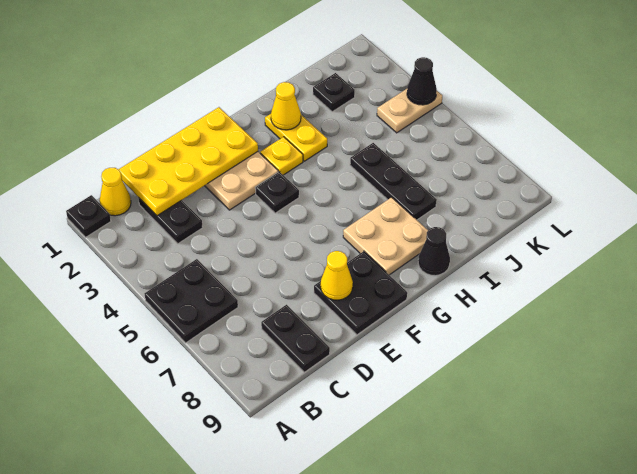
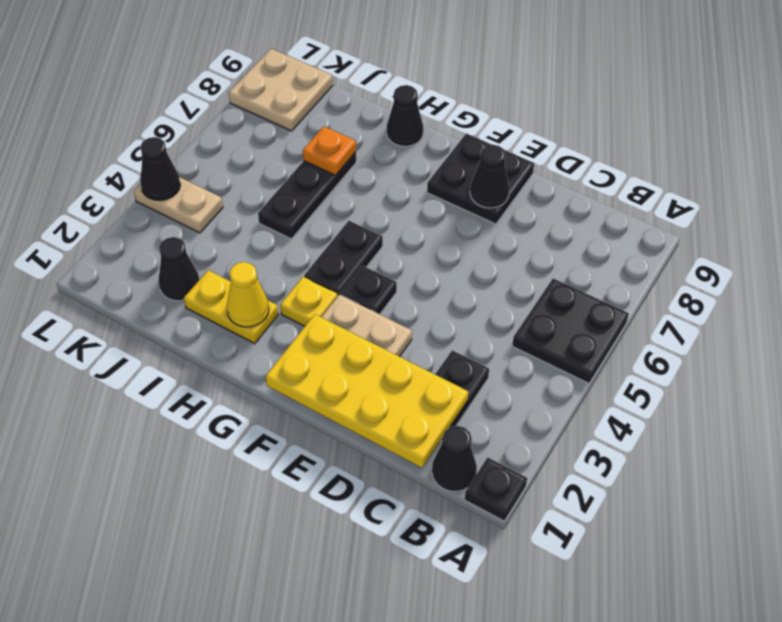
yellow 1x1 cone [100,168,131,216] -> black 1x1 cone [432,426,477,492]
black 1x2 plate [261,305,330,372] -> black 1x2 plate moved to [304,221,383,295]
yellow 1x1 cone [321,251,353,300] -> black 1x1 cone [470,145,509,208]
tan 2x2 plate [343,197,428,275] -> tan 2x2 plate moved to [229,49,333,131]
yellow 1x2 plate [265,114,327,161] -> yellow 1x2 plate turned to [184,270,278,343]
none -> orange 1x1 plate [303,126,356,175]
black 1x1 plate [313,73,355,112] -> black 1x1 cone [158,237,199,301]

